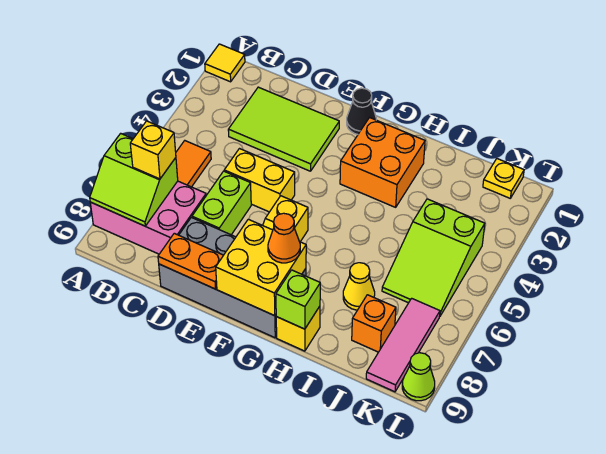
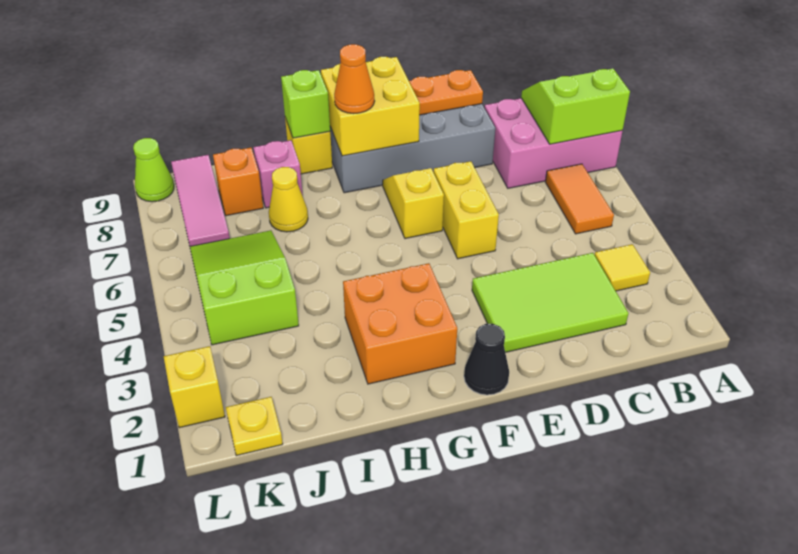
yellow 1x1 tile [205,44,245,82] -> yellow 1x1 tile moved to [595,244,650,291]
yellow 1x1 brick [130,121,176,179] -> yellow 1x1 brick moved to [164,346,225,428]
yellow 1x2 brick [224,149,295,212] -> yellow 1x2 brick turned to [434,161,499,259]
lime 1x2 brick [192,171,251,235] -> none
none -> pink 1x1 brick [253,140,303,208]

